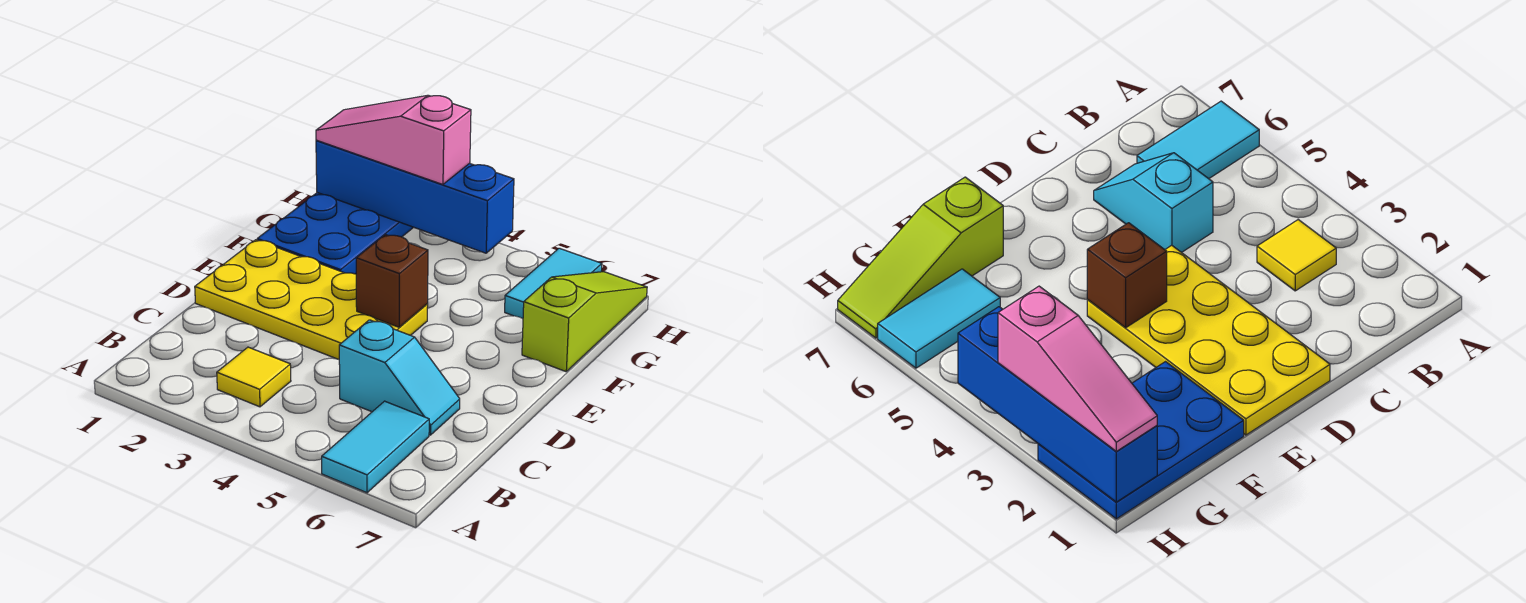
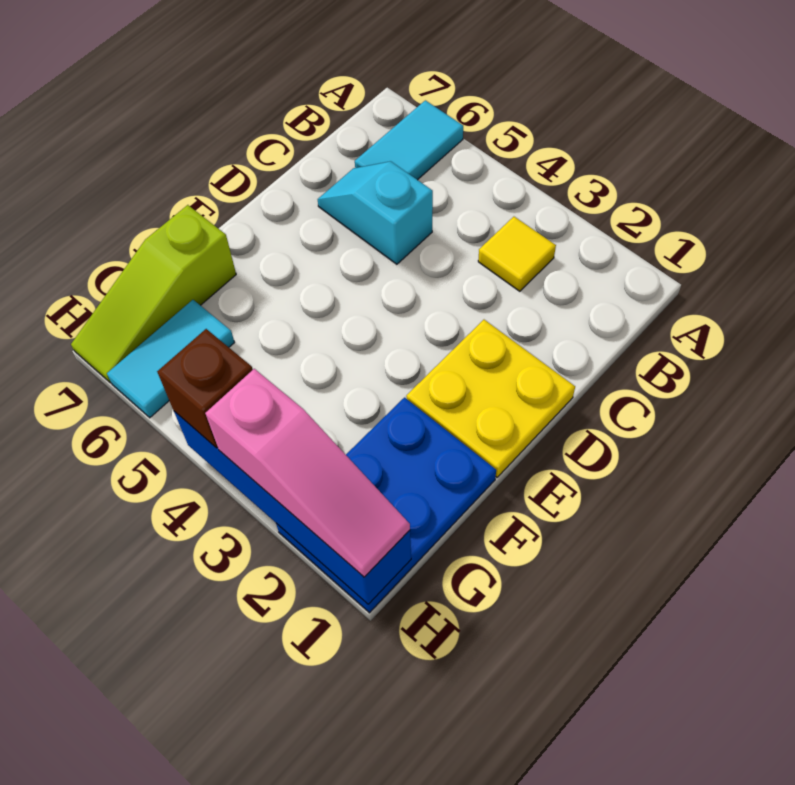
yellow 2x4 plate [195,240,428,359] -> yellow 2x2 plate [406,320,575,477]
brown 1x1 brick [356,234,428,327] -> brown 1x1 brick moved to [157,329,253,448]

